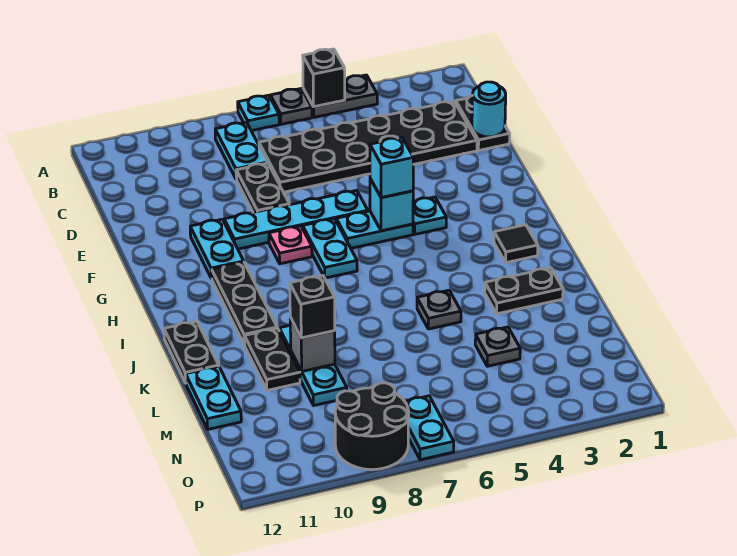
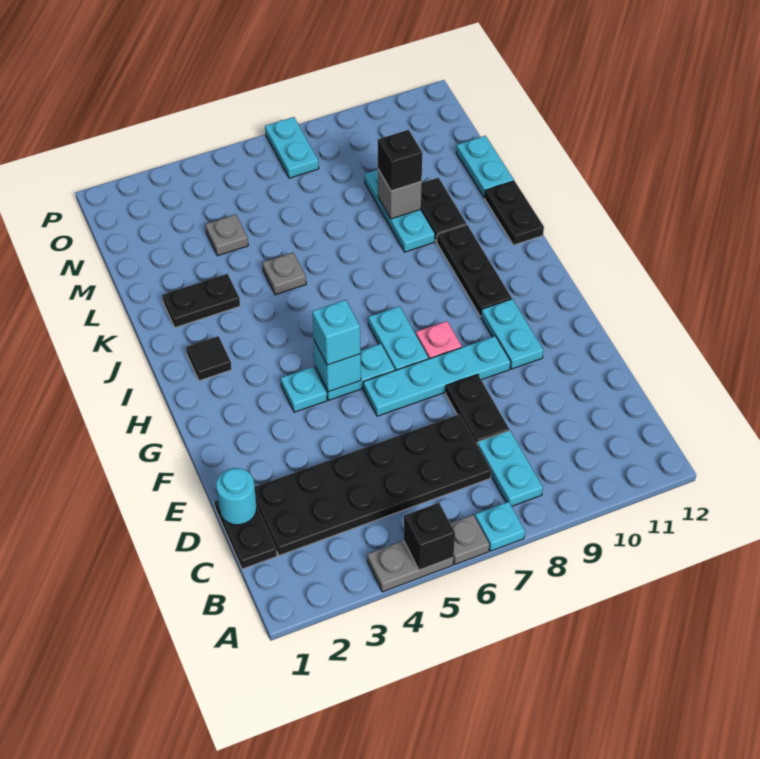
black 2x2 round brick [335,383,409,470] -> none

